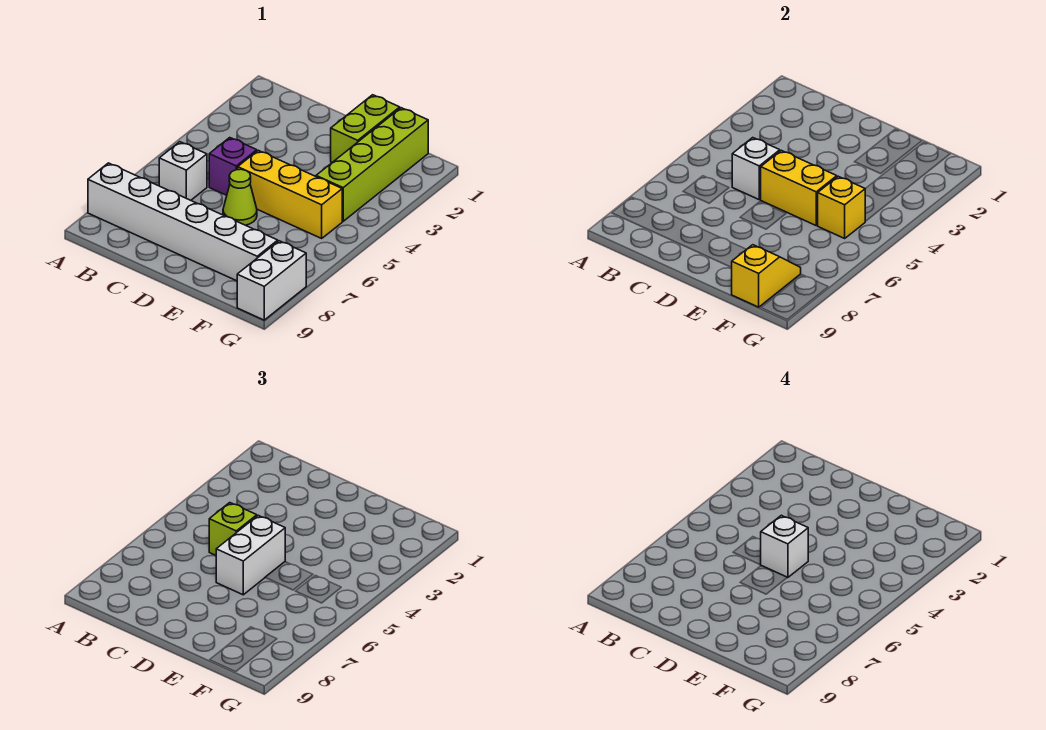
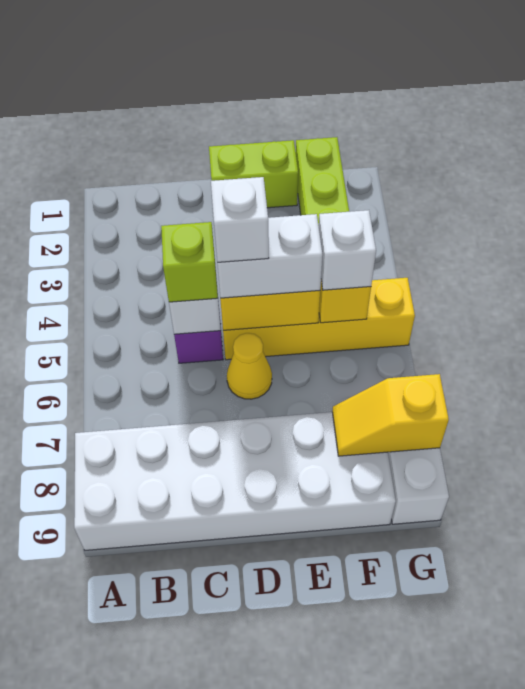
white 1x6 brick [88,163,278,281] -> white 2x6 brick [74,412,396,550]
white 1x1 brick [159,142,207,200] -> white 1x1 brick moved to [319,210,376,290]
yellow 1x3 brick [238,150,342,238] -> yellow 1x4 brick [223,278,415,360]
white 1x2 brick [216,515,285,595] -> white 1x2 brick turned to [217,214,323,298]
lime 1x1 cone [223,169,257,225] -> yellow 1x1 cone [227,333,272,399]
lime 1x2 brick [331,95,400,162] -> lime 1x2 brick turned to [209,140,298,208]
yellow 1x2 slope [731,245,801,307] -> yellow 1x2 slope turned to [332,374,449,456]

